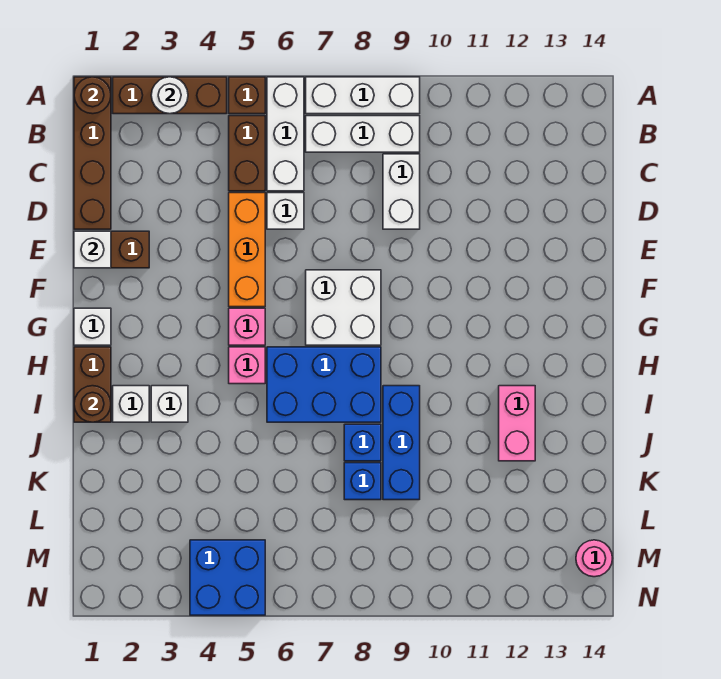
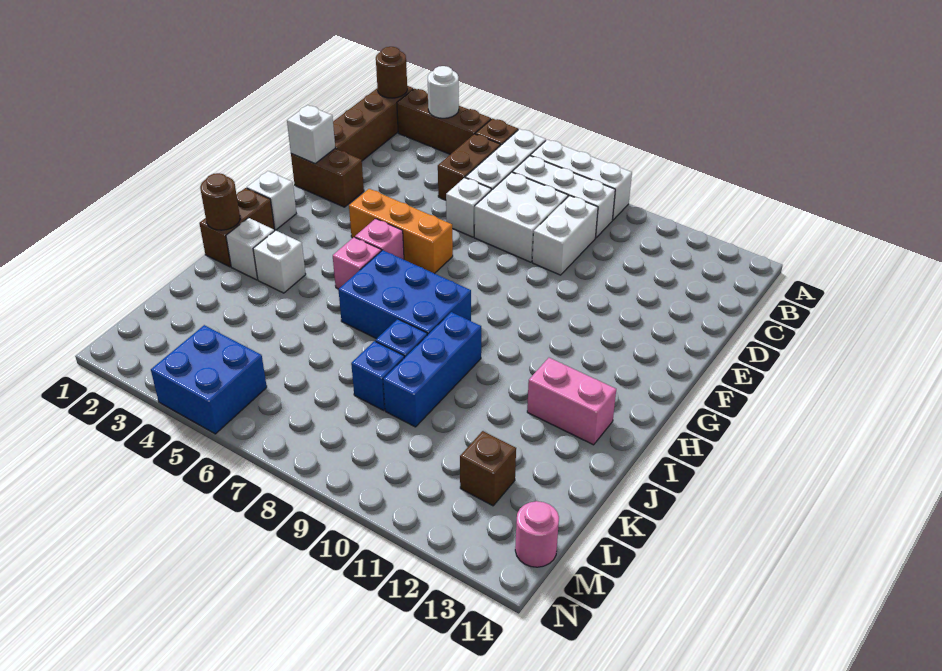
orange 1x3 brick [229,193,265,307] -> orange 1x3 brick turned to [349,189,453,274]
white 2x2 brick [306,270,381,345] -> white 2x2 brick moved to [474,172,568,262]
pink 1x2 brick [499,386,535,461] -> pink 1x2 brick turned to [527,358,616,445]
none -> brown 1x1 brick [460,431,516,506]

